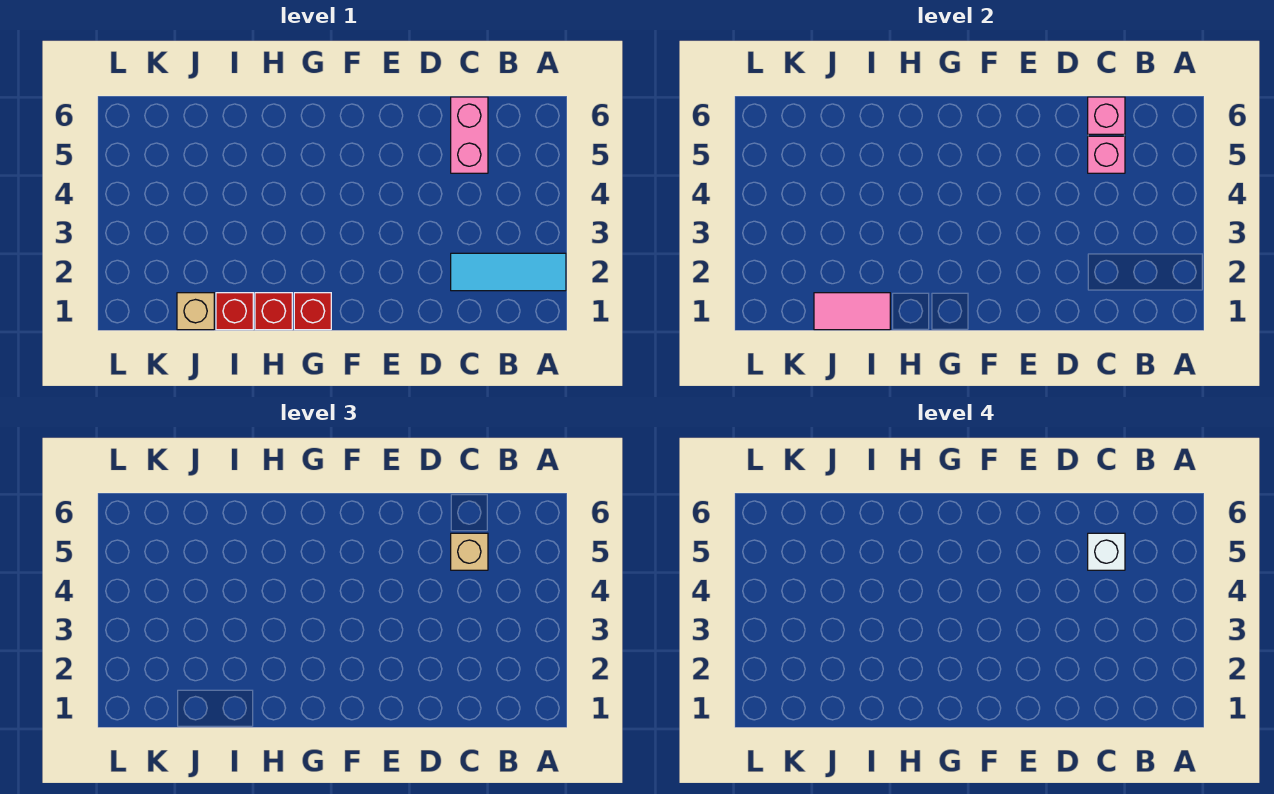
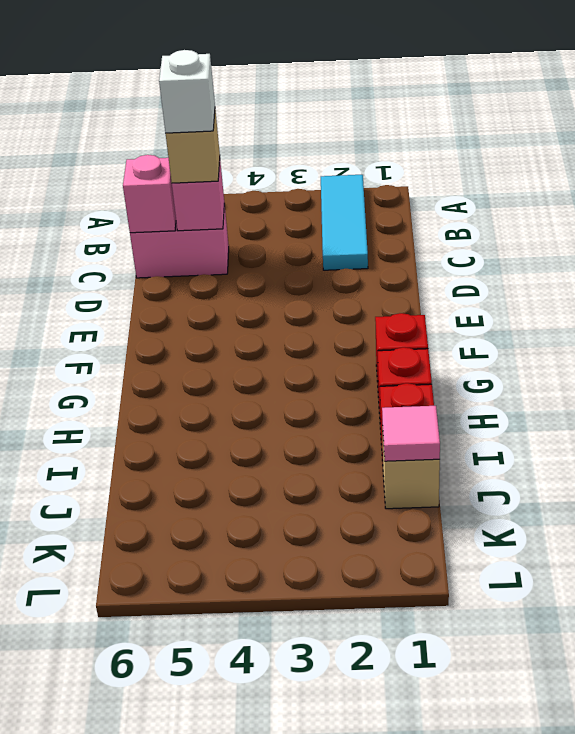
pink 1x2 tile [814,293,890,330] -> pink 1x1 tile [382,406,440,461]

